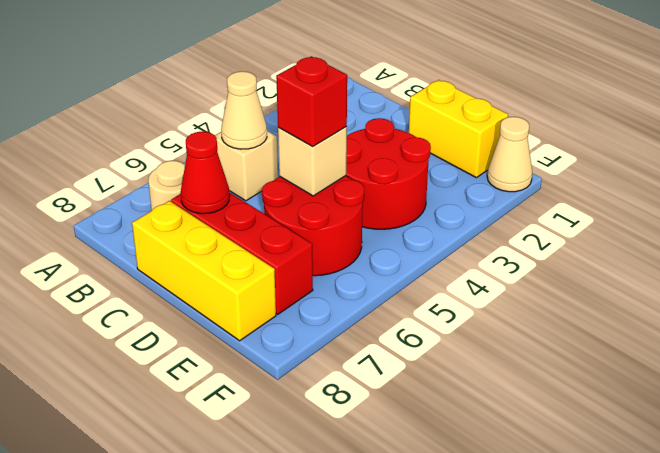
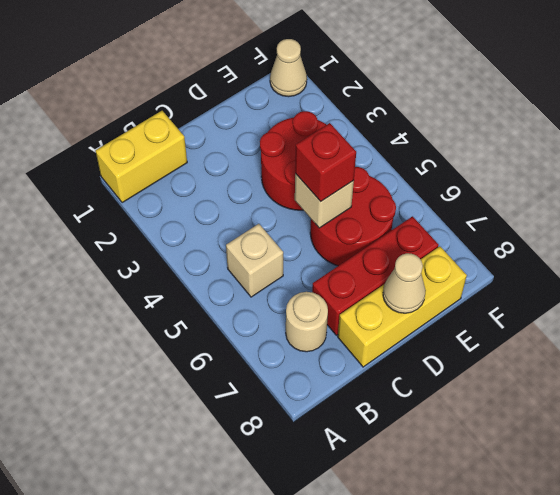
tan 1x1 cone [221,71,267,149] -> tan 1x1 cone moved to [383,253,426,313]
red 1x1 cone [181,132,230,214] -> none
yellow 1x2 brick [409,80,508,178] -> yellow 1x2 brick moved to [95,111,187,203]

